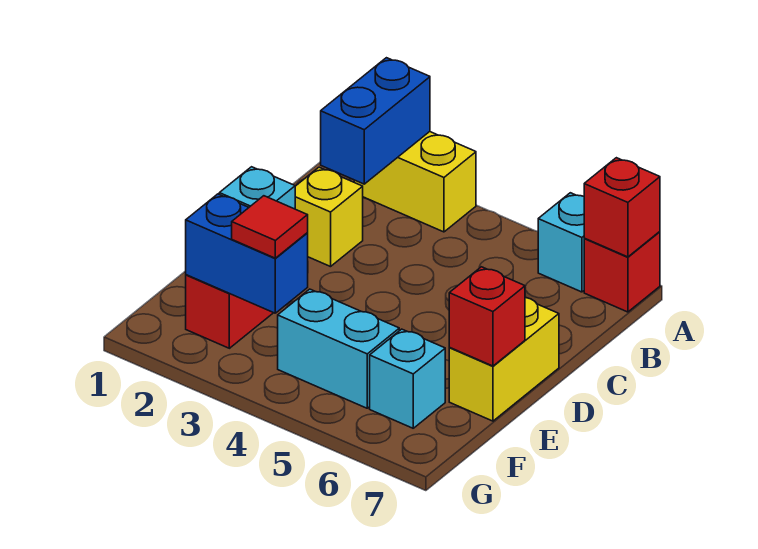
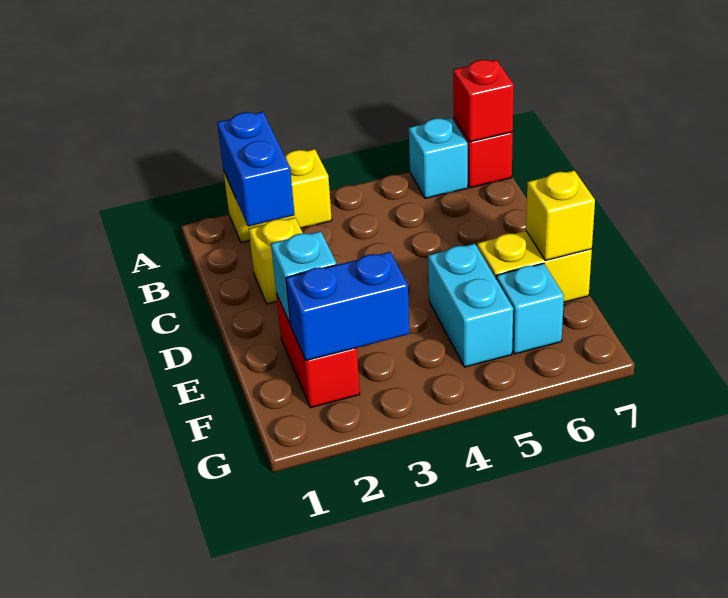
yellow 1x2 brick [449,297,559,421] -> yellow 1x2 brick turned to [477,231,592,302]
red 1x1 brick [449,267,525,366] -> yellow 1x1 brick [526,171,595,260]
red 1x1 tile [232,196,308,258] -> none
cyan 1x2 brick [278,289,399,408] -> cyan 1x2 brick turned to [428,244,513,367]

